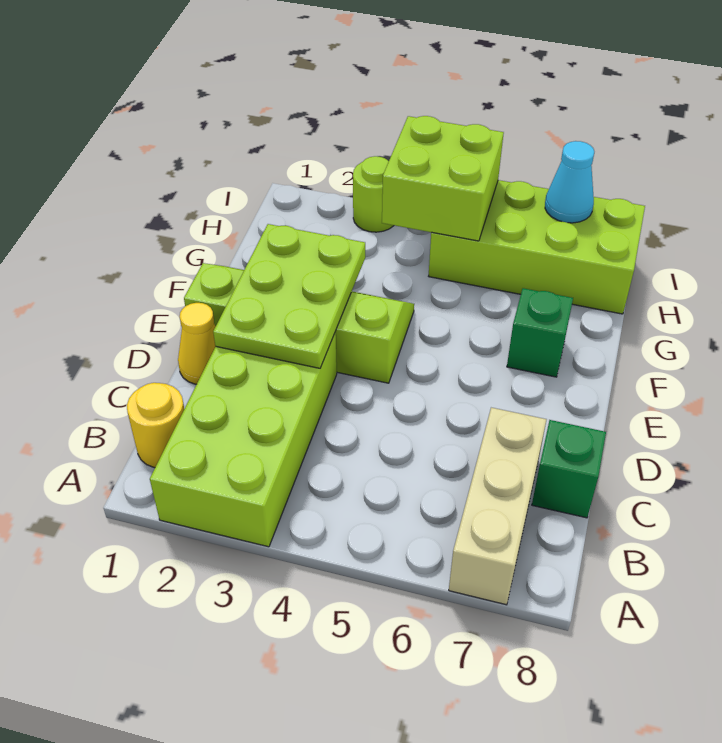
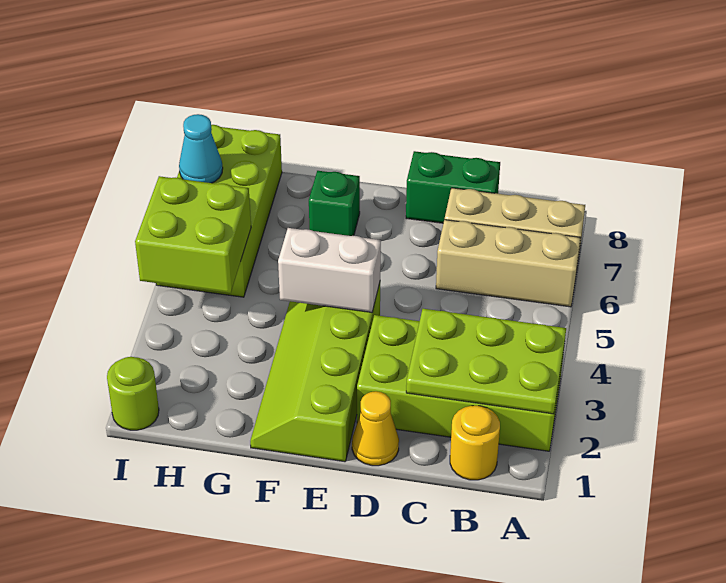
none -> tan 1x3 brick [436,220,581,307]
green 1x1 brick [532,420,606,518] -> green 1x2 brick [406,151,500,223]
lime 2x3 plate [213,224,365,368] -> lime 2x3 plate moved to [406,309,566,414]
none -> white 1x2 brick [278,228,381,312]
lime 1x1 round brick [353,156,394,232] -> lime 1x1 round brick moved to [107,357,159,430]

